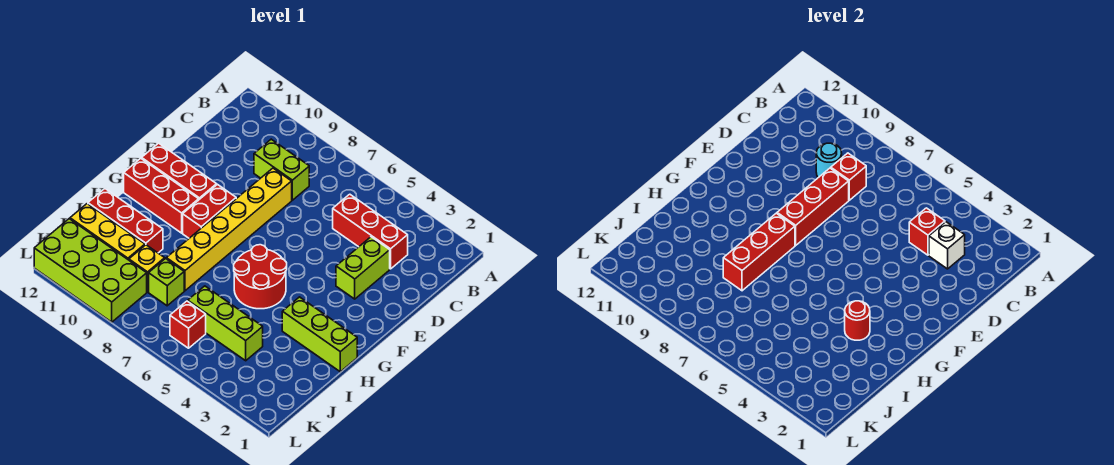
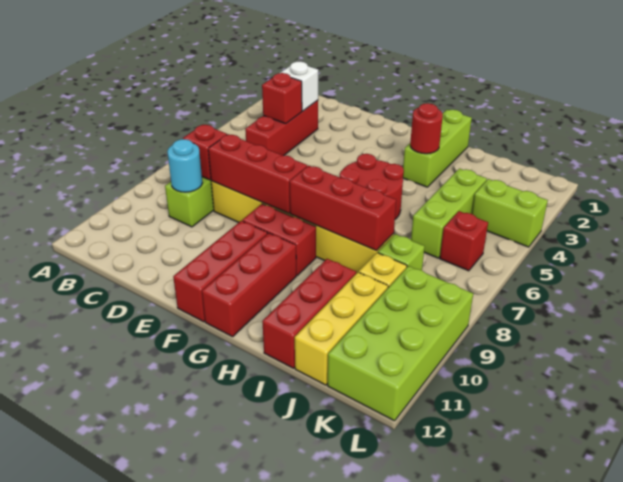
lime 1x2 brick [336,237,390,299] -> lime 1x2 brick moved to [472,179,548,247]

